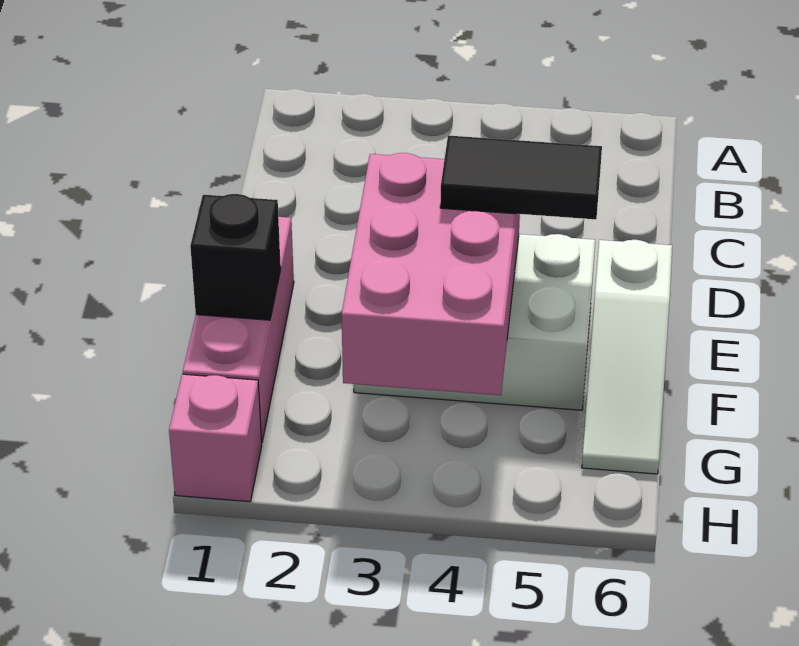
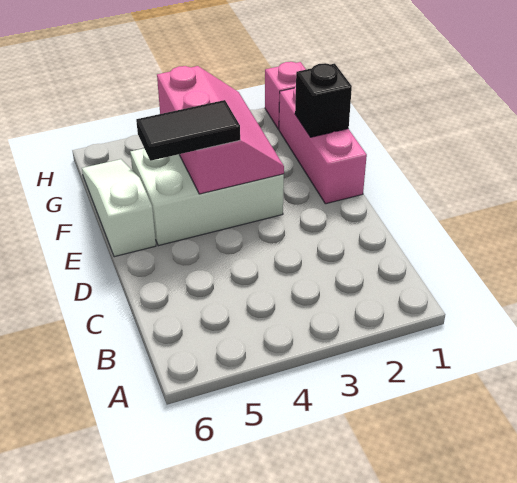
pink 2x3 brick [341,153,520,395] -> pink 2x3 slope [157,66,284,194]

